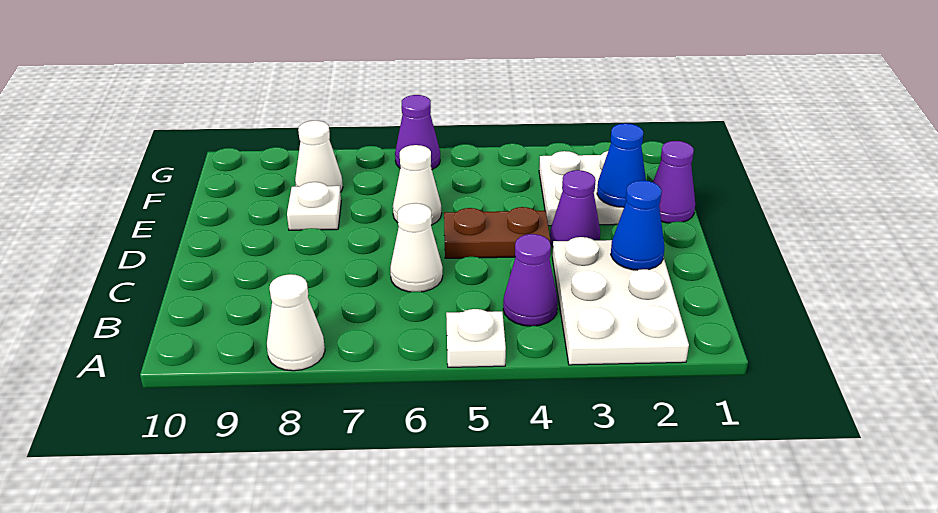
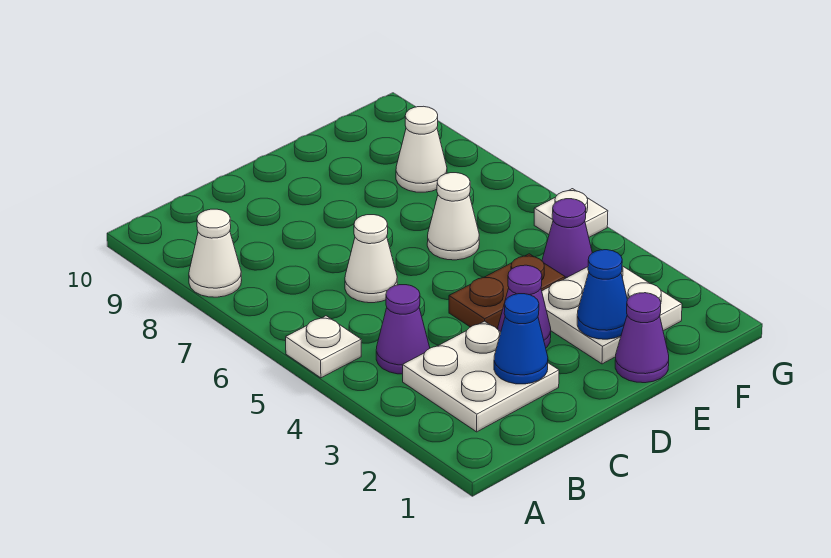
white 2x3 plate [552,237,689,365] -> white 2x2 plate [403,321,559,432]
brown 1x2 plate [444,207,550,258] -> brown 1x2 plate turned to [449,254,565,329]
white 1x1 plate [287,182,341,230] -> white 1x1 plate moved to [534,189,608,237]
purple 1x1 cone [395,95,440,169] -> purple 1x1 cone moved to [542,199,592,278]

